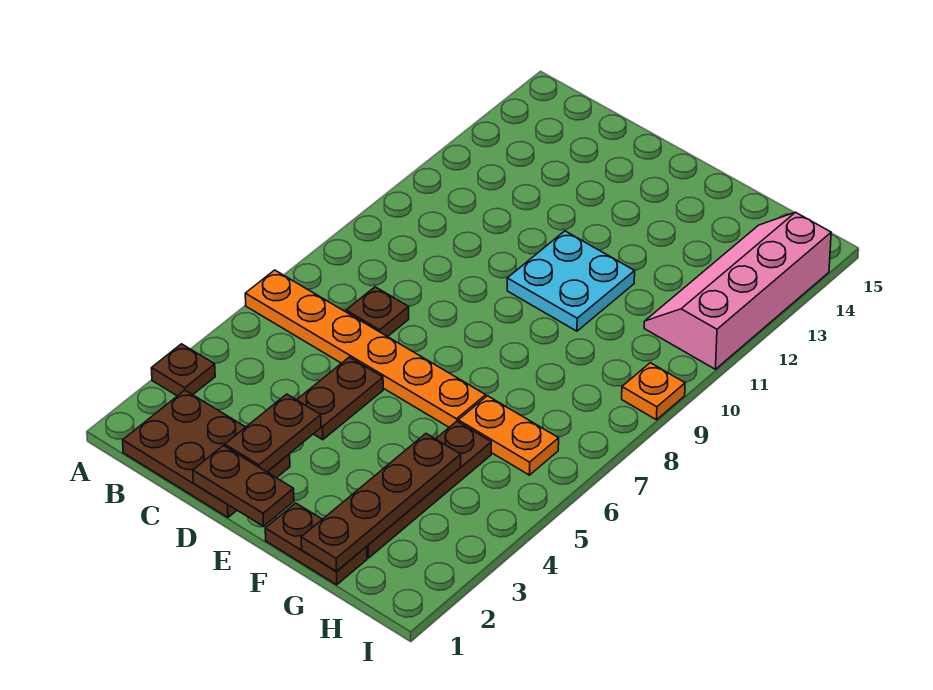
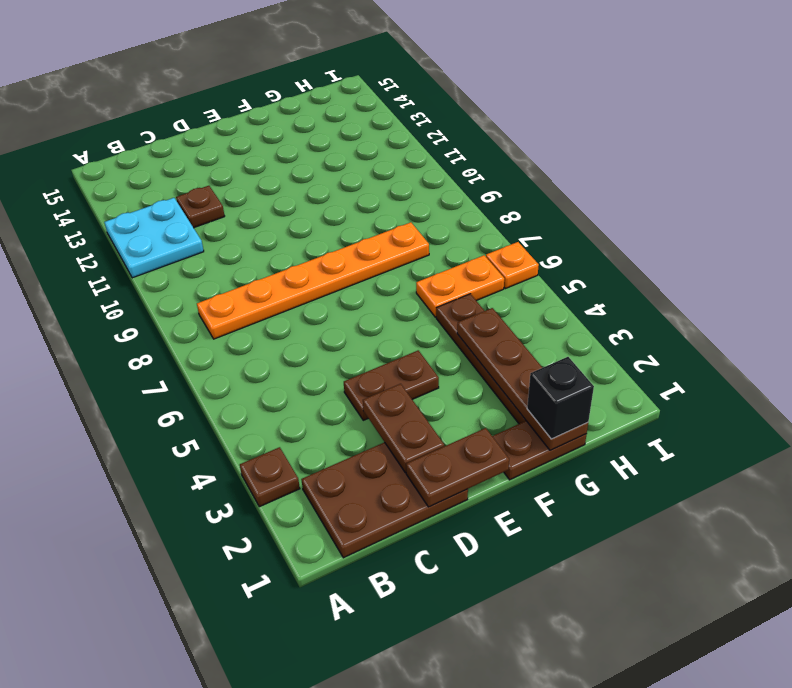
orange 1x6 plate [245,270,486,427] -> orange 1x6 plate moved to [197,222,429,339]
brown 1x1 plate [346,287,409,337] -> brown 1x1 plate moved to [176,186,225,228]
brown 1x2 plate [297,357,383,440] -> brown 1x2 plate turned to [344,350,439,420]
cyan 2x2 plate [507,231,635,331] -> cyan 2x2 plate moved to [104,198,204,278]
none -> black 1x1 brick [527,357,594,439]
pink 2x4 slope [644,212,831,369] -> none
orange 1x1 plate [622,363,685,420] -> orange 1x1 plate moved to [486,242,539,289]

